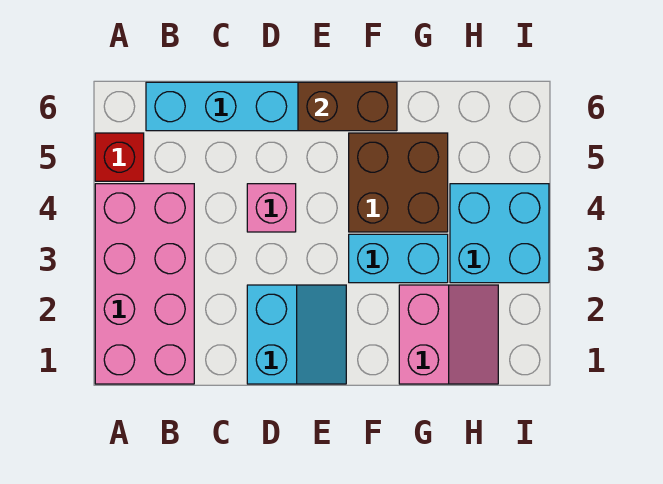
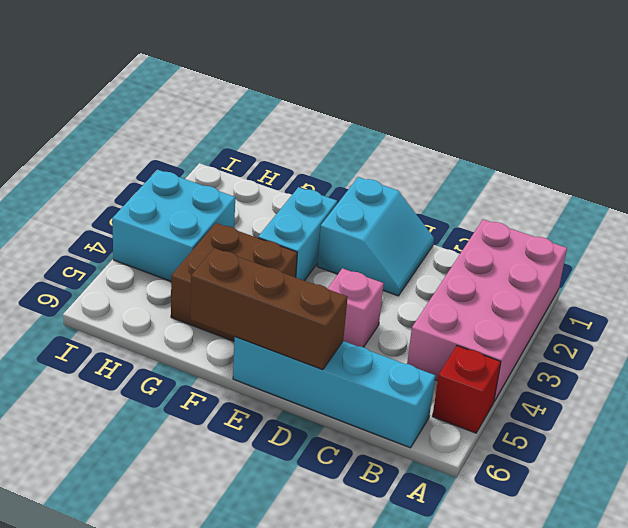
cyan 2x2 slope [247,285,346,384] -> cyan 2x2 slope turned to [317,177,434,296]
brown 1x2 brick [298,82,397,131] -> brown 1x3 brick [190,248,348,370]
cyan 1x2 brick [349,234,448,283] -> cyan 1x2 brick turned to [258,187,337,281]
pink 2x2 slope [399,285,498,384] -> none

